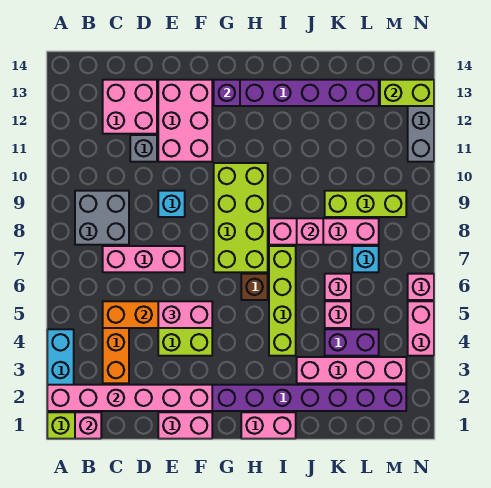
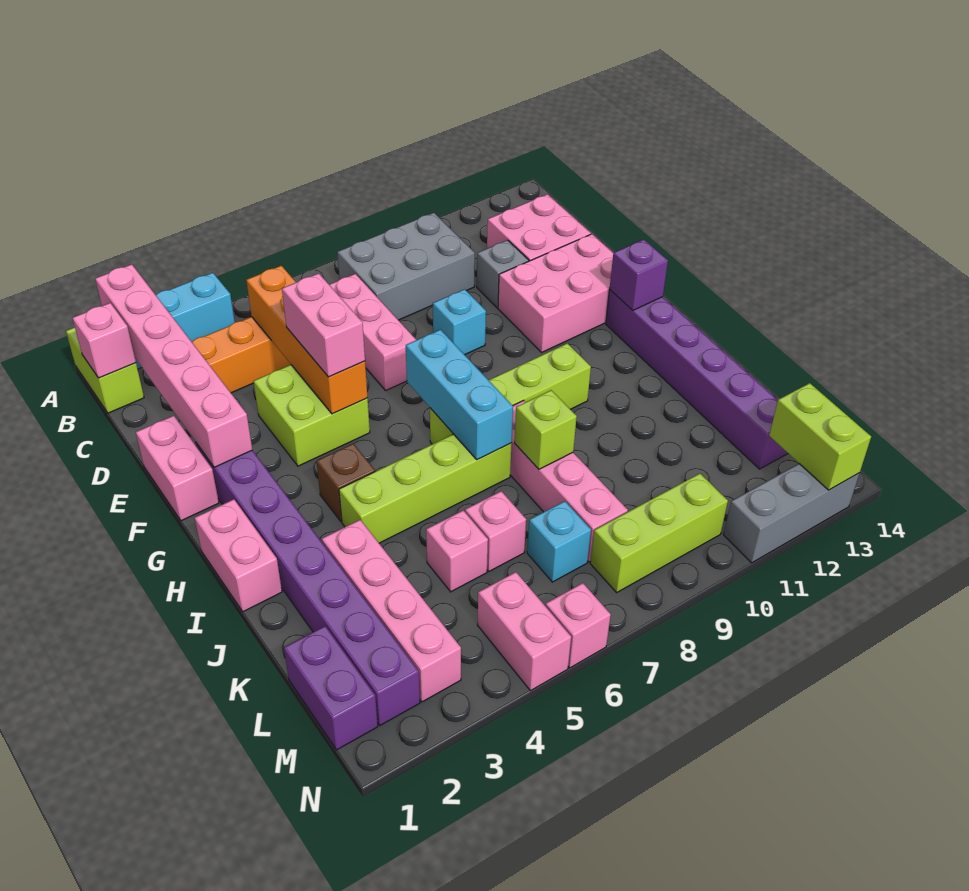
grey 2x2 brick [75,191,129,245] -> grey 2x3 brick [337,213,475,320]
lime 2x4 brick [214,163,268,272] -> lime 1x4 brick [430,343,591,444]
none -> cyan 1x3 brick [406,330,513,460]
brown 1x1 brick [241,274,268,300] -> brown 1x1 brick moved to [316,444,375,522]
pink 1x1 brick [297,218,323,245] -> lime 1x1 brick [515,390,577,469]
purple 1x2 brick [325,329,379,356] -> purple 1x2 brick moved to [284,626,378,750]
lime 1x3 brick [325,191,406,217] -> lime 1x3 brick turned to [590,474,728,592]
pink 1x2 brick [408,301,434,356] -> pink 1x2 brick turned to [478,572,571,691]

